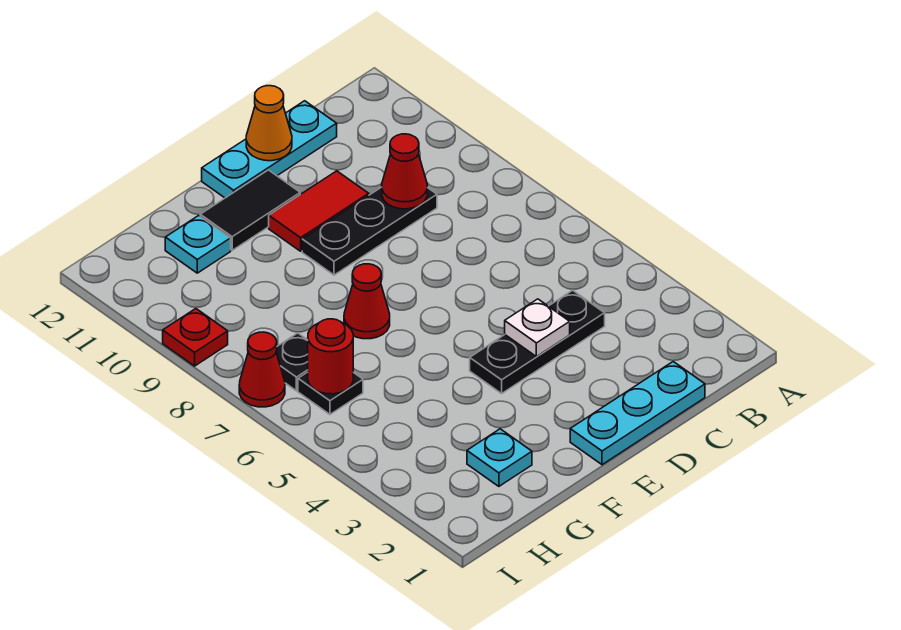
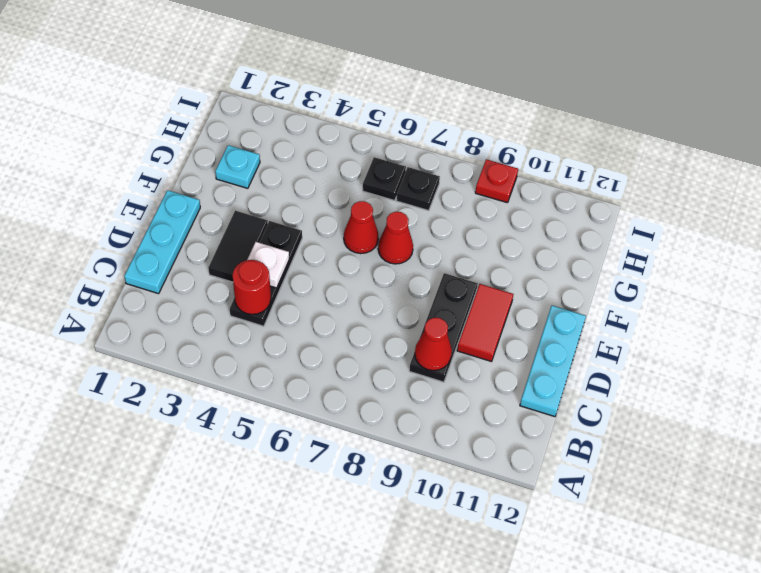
orange 1x1 cone [246,86,292,161] -> none
black 1x2 tile [200,170,300,250] -> black 1x2 tile moved to [208,211,268,282]
cyan 1x1 plate [165,216,231,273] -> none
red 1x1 round brick [308,319,353,394] -> red 1x1 round brick moved to [233,260,271,314]
red 1x1 cone [239,332,285,407] -> red 1x1 cone moved to [344,201,378,254]

